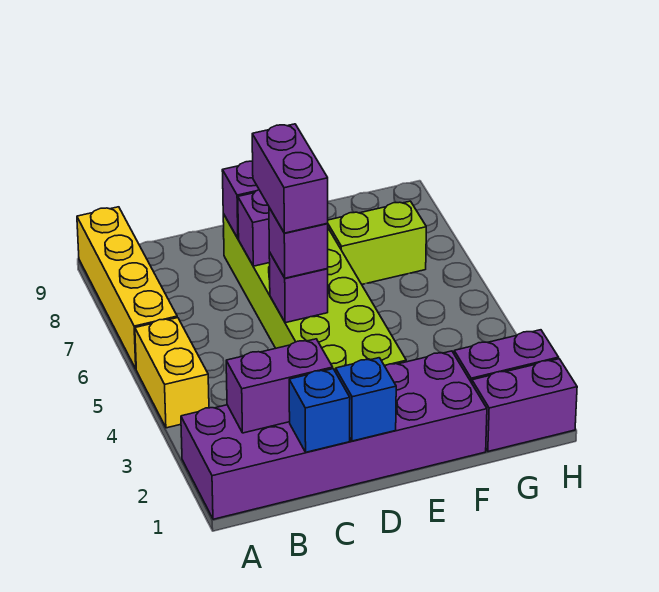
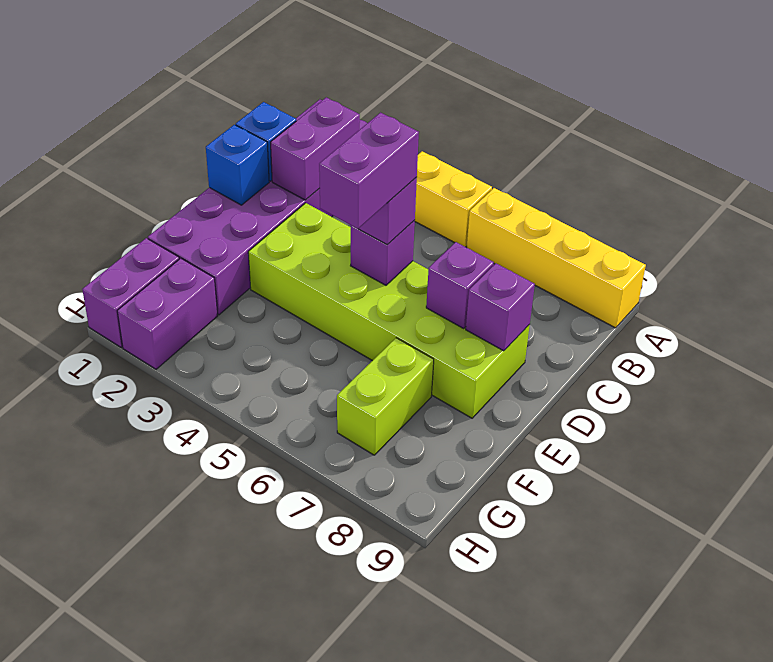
purple 1x2 brick [252,124,328,233] -> purple 1x2 brick turned to [319,113,419,229]

